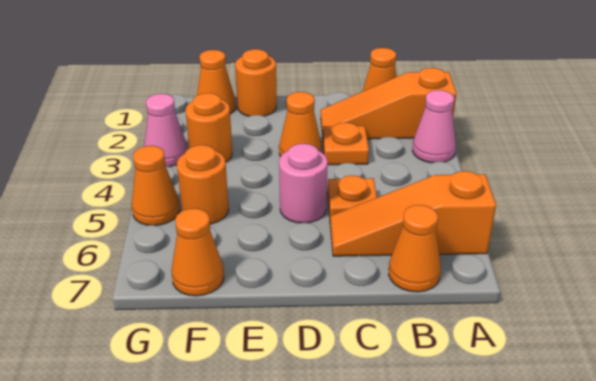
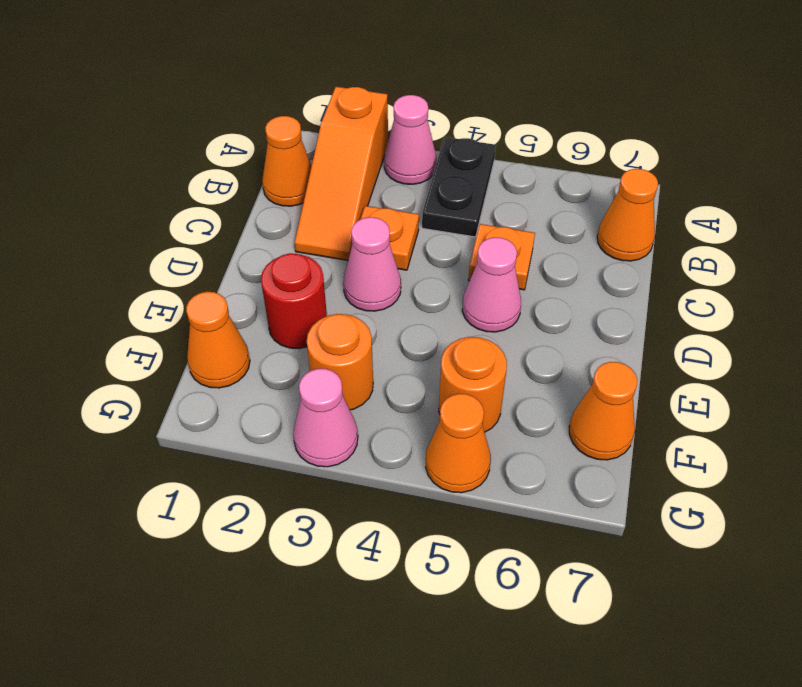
none -> black 1x2 plate [422,137,496,237]
orange 1x3 slope [330,171,496,256] -> none
orange 1x1 cone [279,92,322,157] -> pink 1x1 cone [343,217,401,311]
pink 1x1 round brick [279,144,328,223] -> pink 1x1 cone [462,237,521,332]
orange 1x1 round brick [235,49,277,116] -> none
none -> red 1x1 round brick [261,253,327,348]

